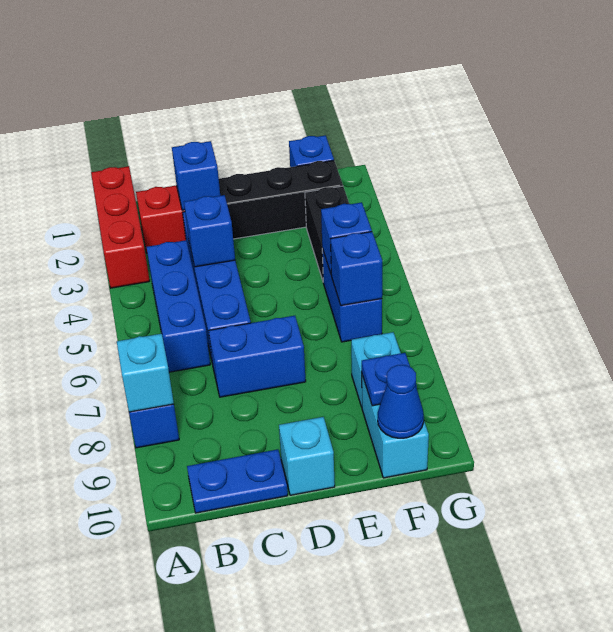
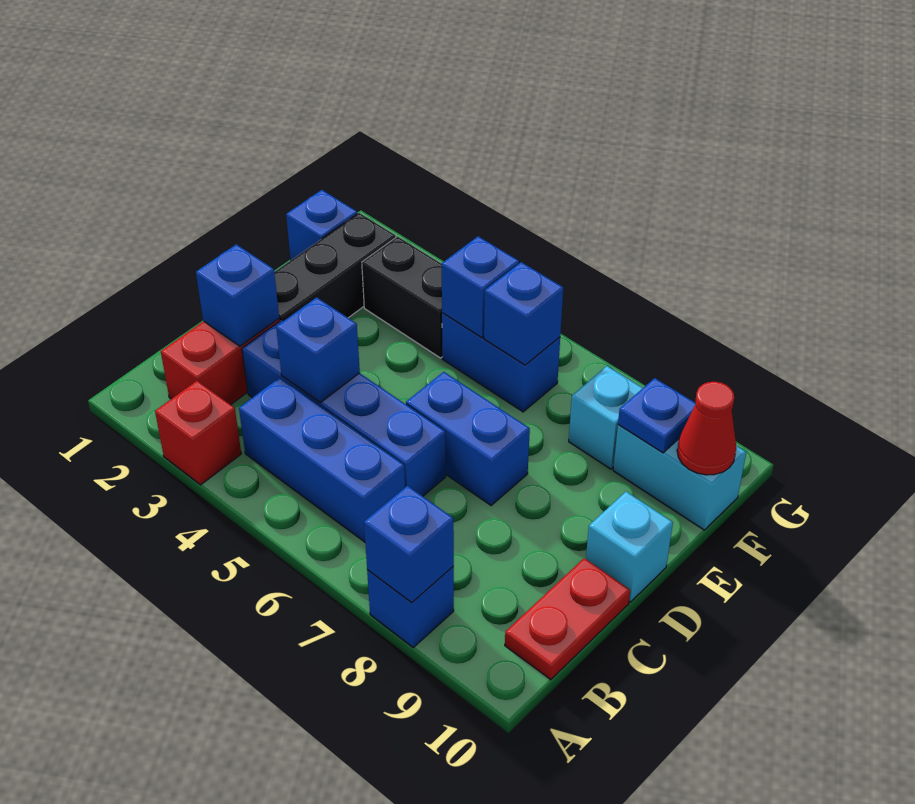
red 1x3 brick [91,166,150,288] -> red 1x1 brick [155,381,241,485]
cyan 1x1 brick [117,334,174,412] -> blue 1x1 brick [364,486,454,603]
blue 1x2 plate [187,450,288,513] -> red 1x2 plate [505,558,630,680]
blue 1x2 brick [209,316,306,397] -> blue 1x2 brick turned to [406,372,530,505]
blue 1x1 cone [378,365,424,438] -> red 1x1 cone [677,382,736,475]

